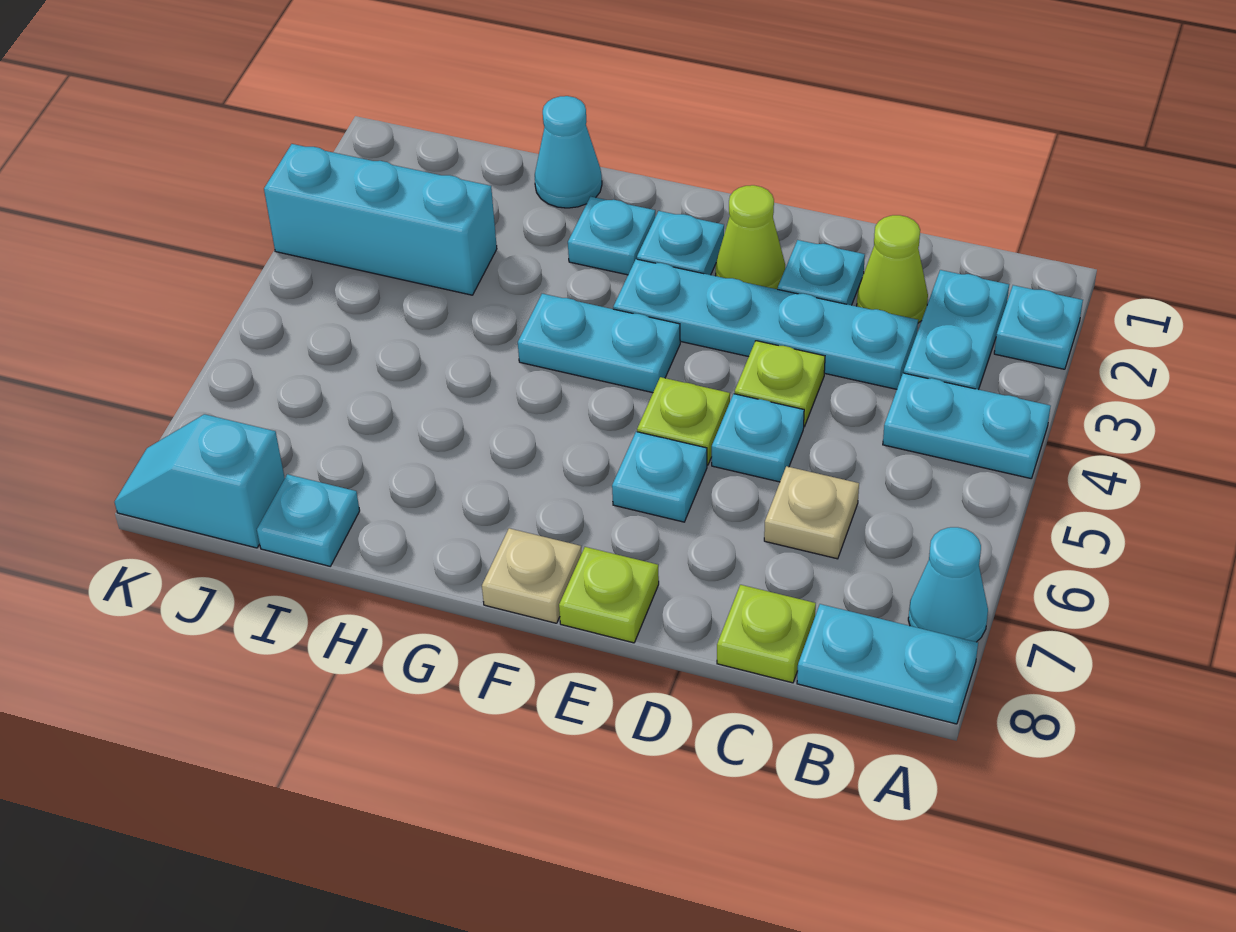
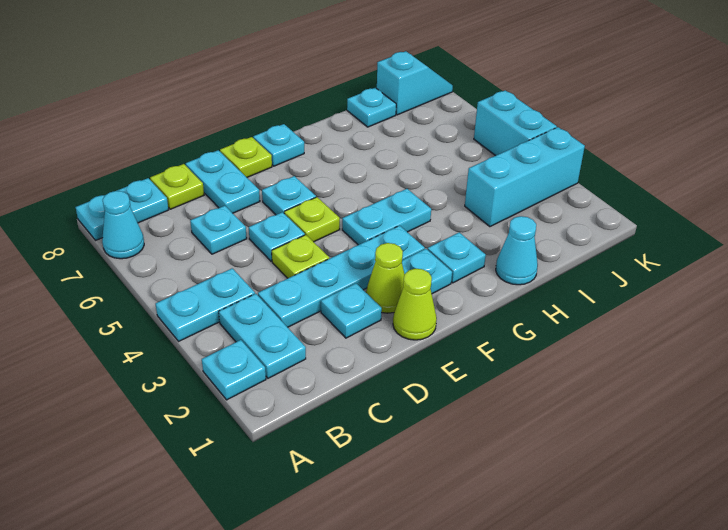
lime 1x1 cone [857,215,928,323] -> lime 1x1 cone moved to [393,269,437,340]
tan 1x1 plate [764,466,859,559] -> cyan 1x1 plate [190,206,247,254]
none -> cyan 1x2 plate [186,150,260,213]
tan 1x1 plate [482,528,582,623] -> cyan 1x1 plate [253,124,304,166]
none -> cyan 1x2 brick [474,90,557,156]

